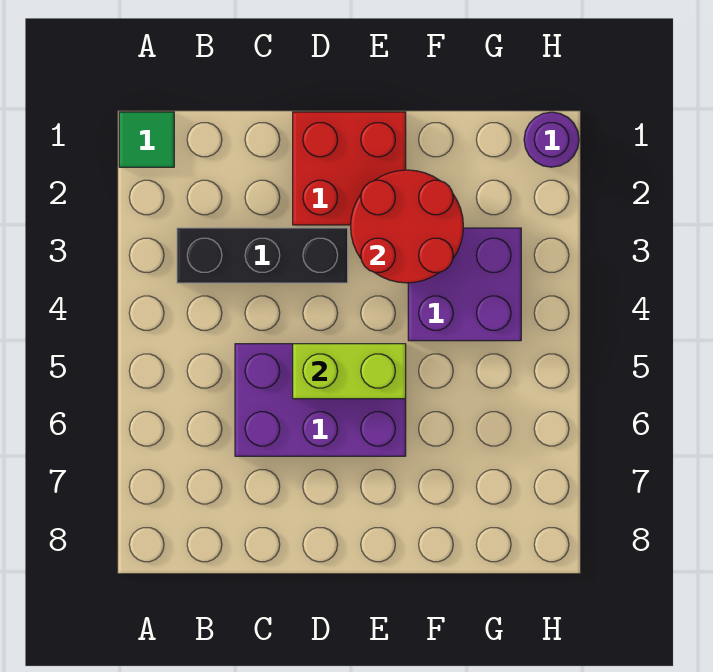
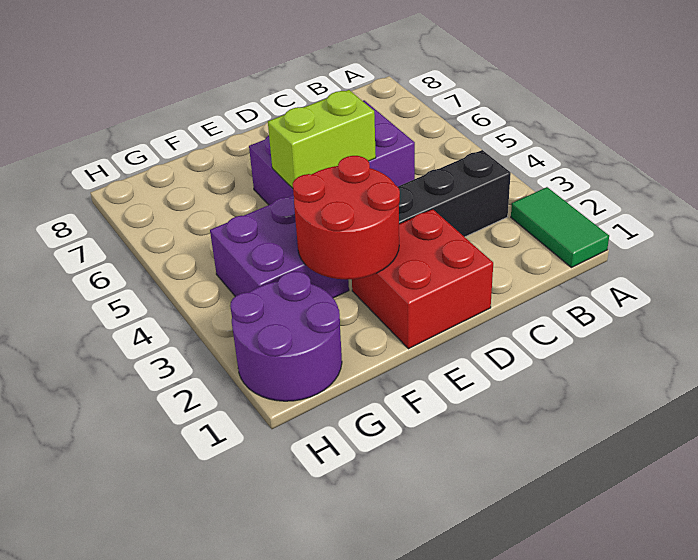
green 1x1 tile [119,112,174,167] -> green 1x2 tile [511,187,609,268]
purple 1x1 round brick [524,112,579,167] -> purple 2x2 round brick [230,271,342,401]

